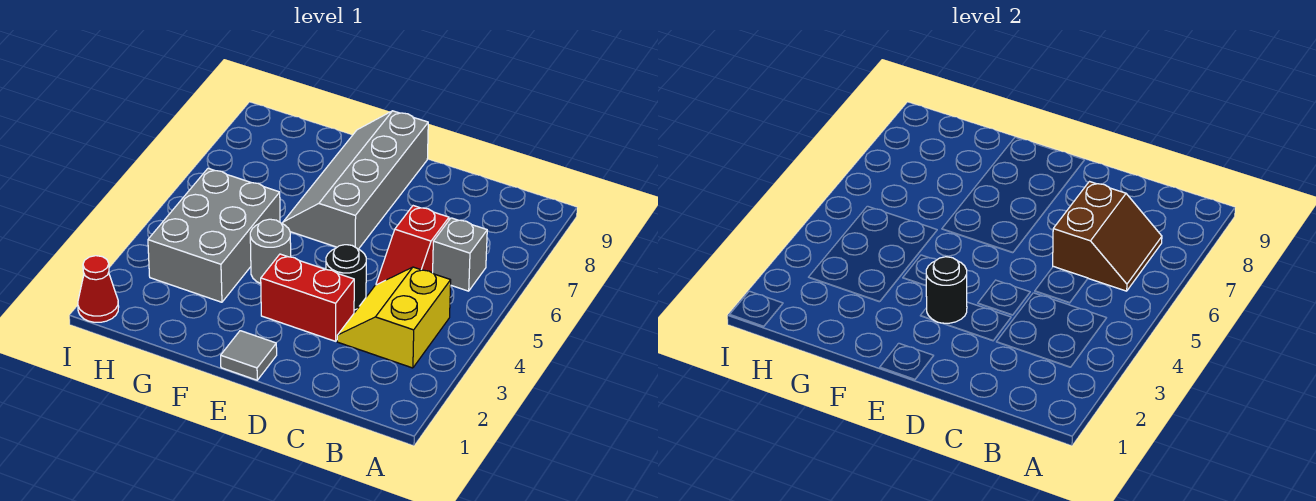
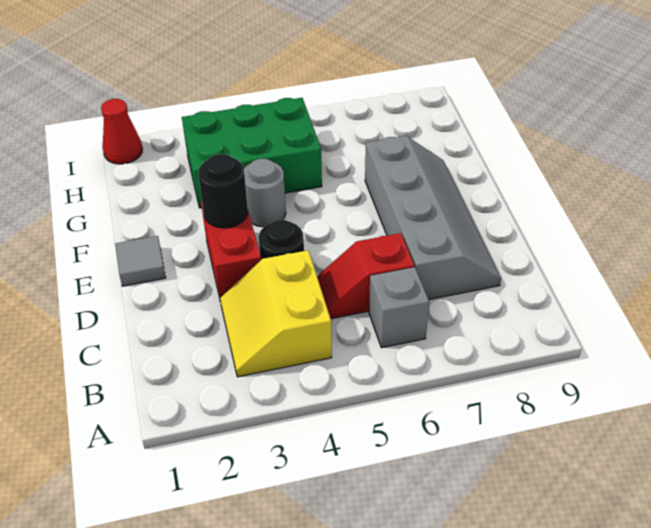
yellow 2x2 slope [337,267,451,368] -> yellow 2x2 slope turned to [220,250,332,377]
brown 2x2 slope [1053,182,1162,291] -> none
grey 2x4 slope [283,111,428,249] -> grey 2x4 slope turned to [365,136,501,299]
grey 2x3 brick [148,168,280,302] -> green 2x3 brick [182,98,322,208]

